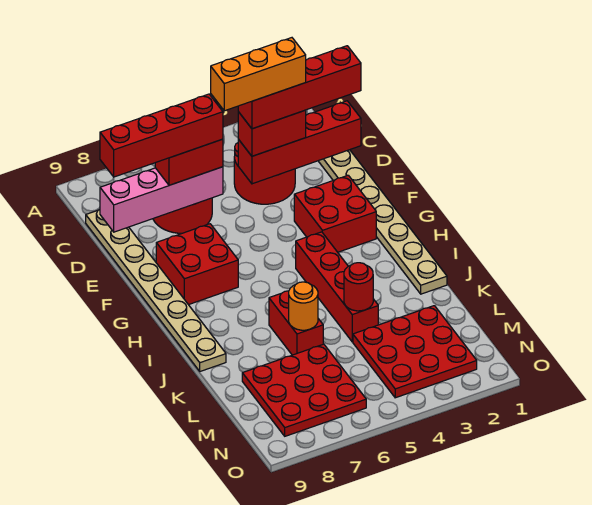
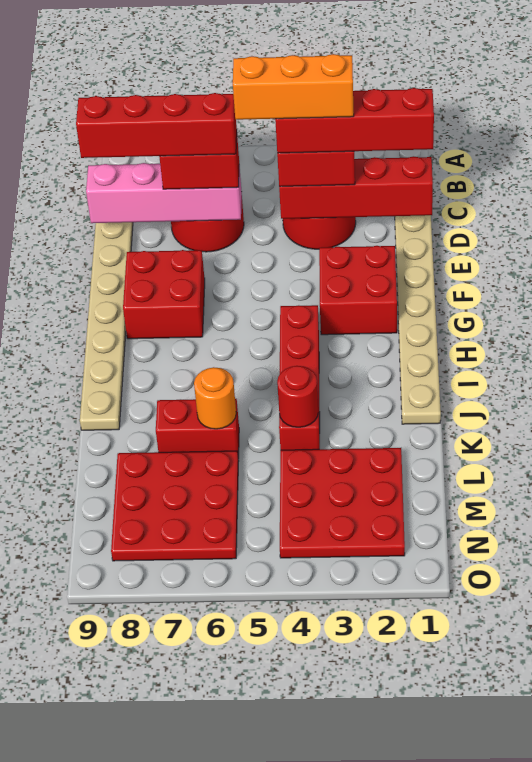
red 1x2 brick [269,291,323,355] -> red 1x2 brick turned to [156,399,239,458]

